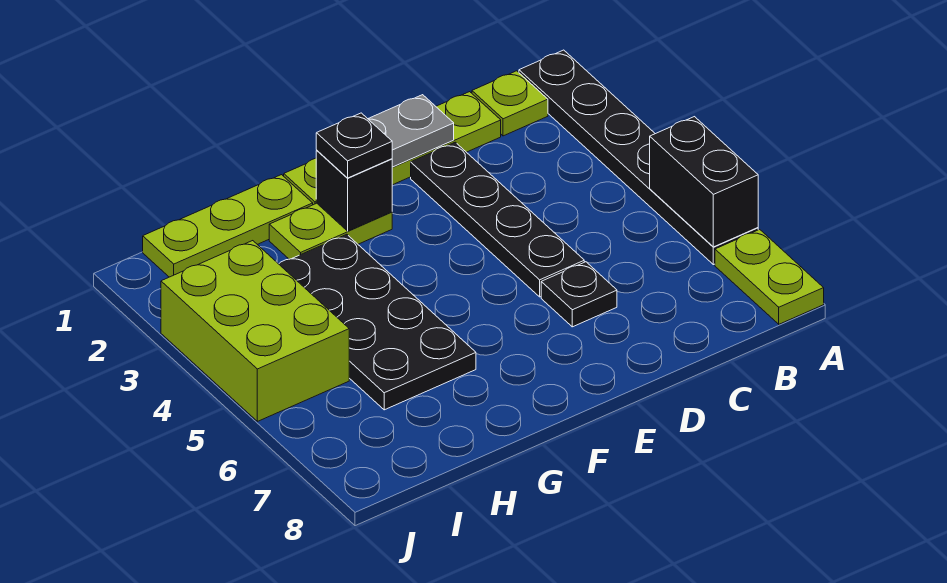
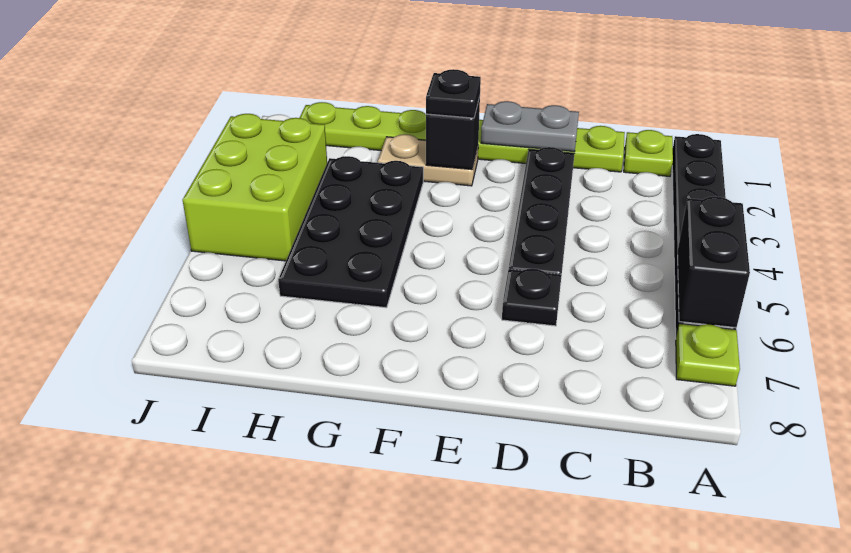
lime 1x2 plate [715,229,824,324] -> lime 1x1 plate [676,324,740,386]
lime 1x2 plate [269,203,392,259] -> tan 1x2 plate [378,134,478,186]

